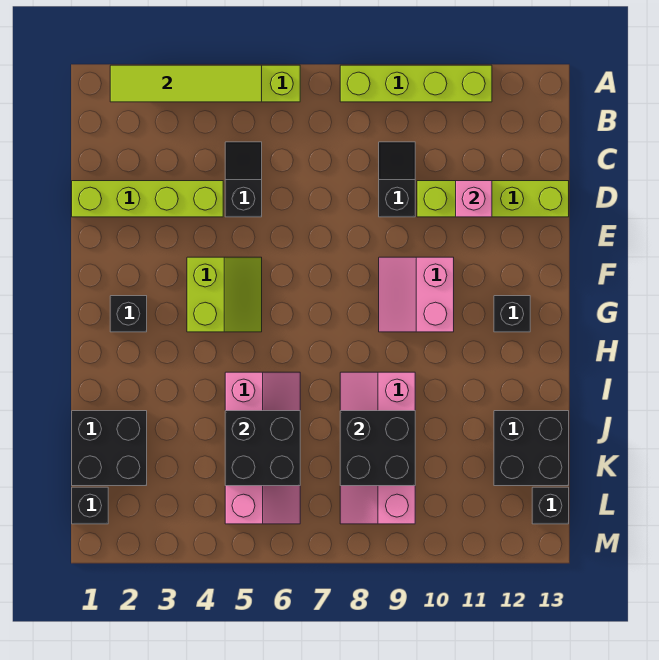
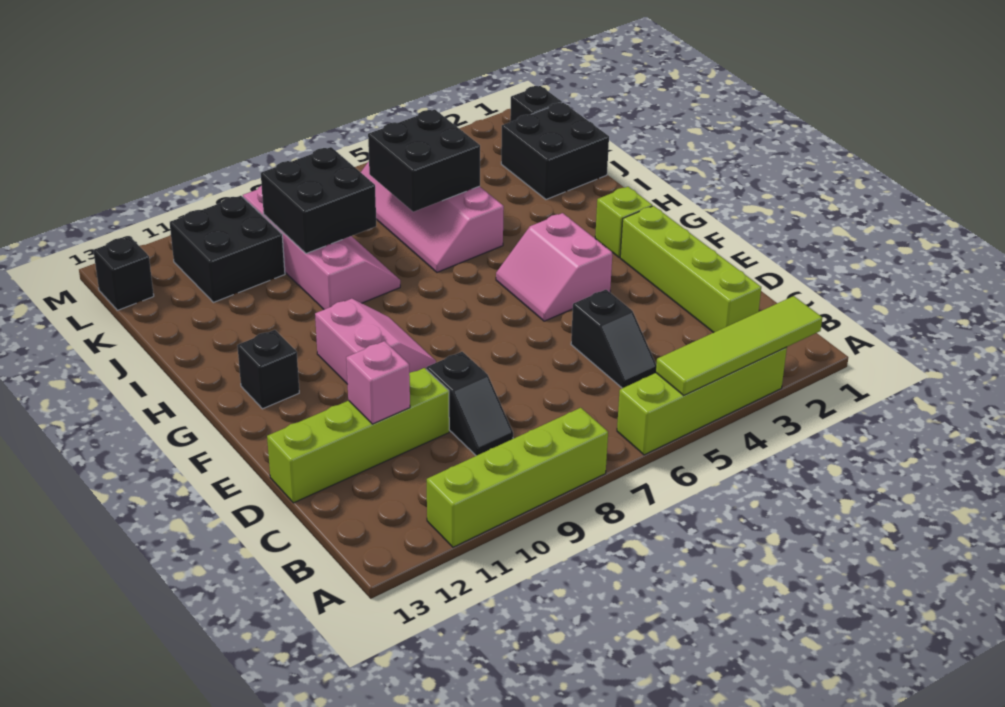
lime 1x4 brick [72,181,223,217] -> lime 1x4 brick turned to [620,206,761,333]
lime 2x2 slope [187,257,262,332] -> pink 2x2 slope [496,213,612,321]
black 1x1 brick [110,296,147,332] -> lime 1x1 brick [595,187,652,257]
black 2x2 brick [494,411,569,486] -> black 2x2 brick moved to [170,196,285,302]

